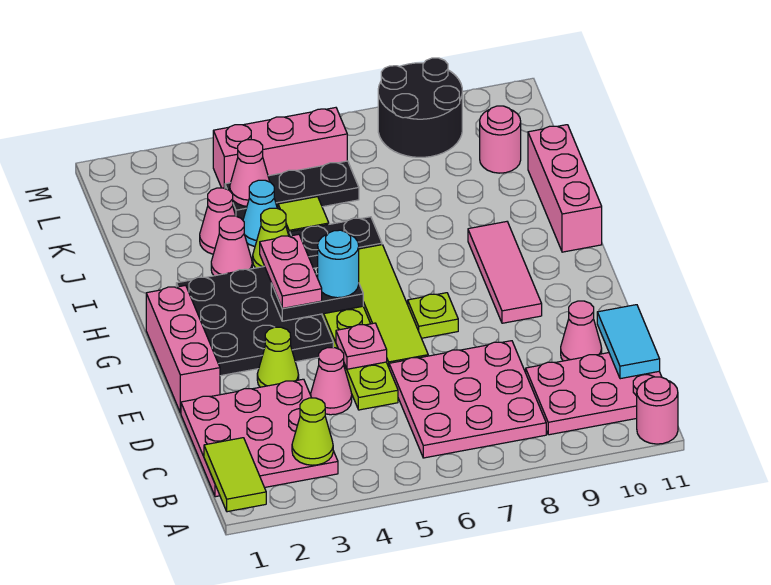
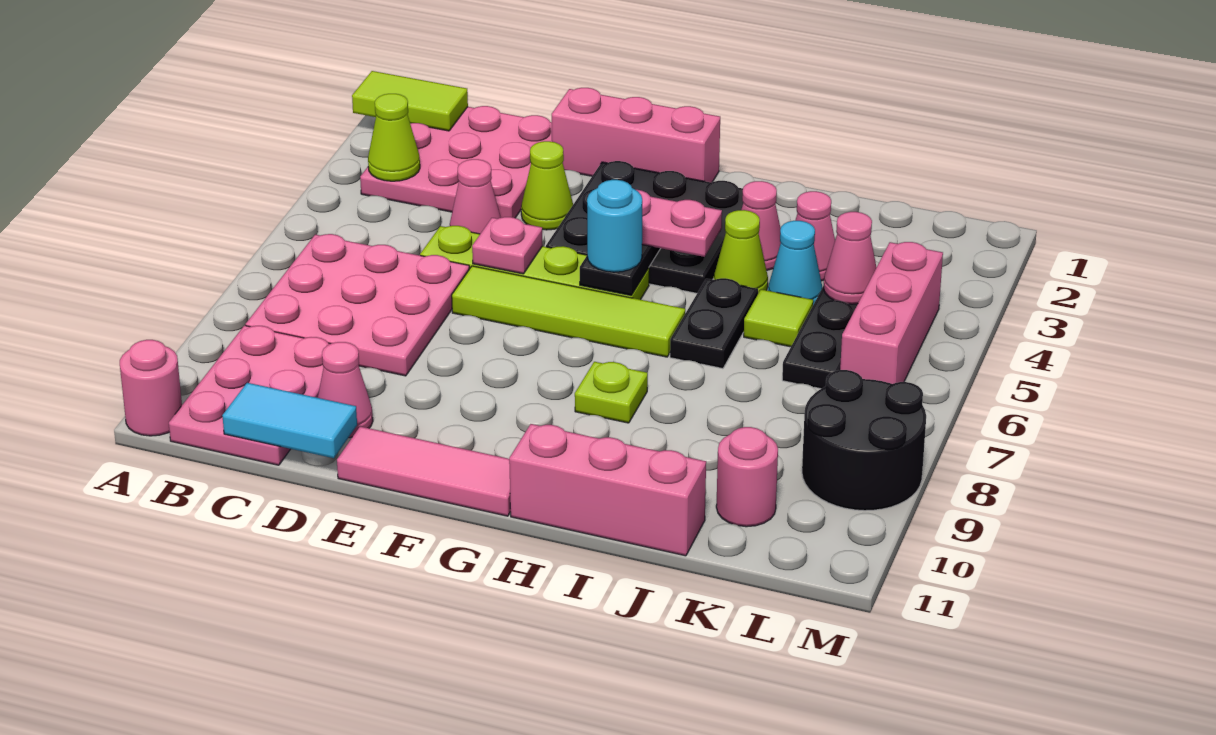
lime 1x1 plate [408,293,458,338] -> lime 1x1 plate moved to [575,362,648,423]
pink 1x3 tile [468,222,542,323] -> pink 1x3 tile moved to [337,426,511,516]

